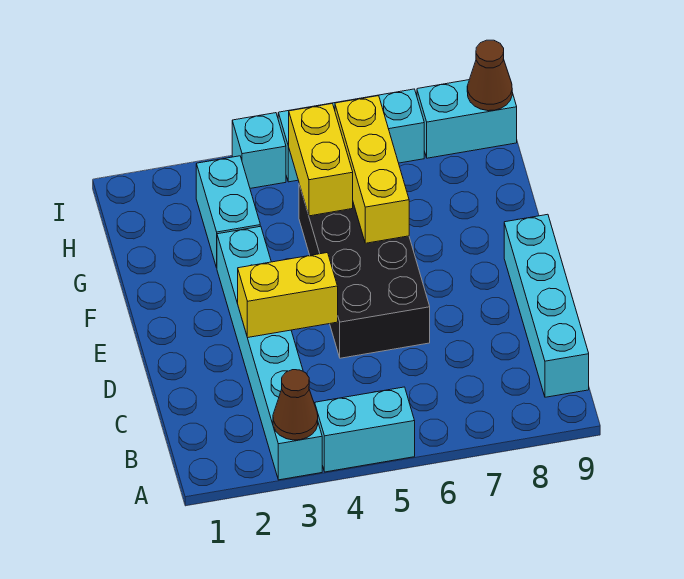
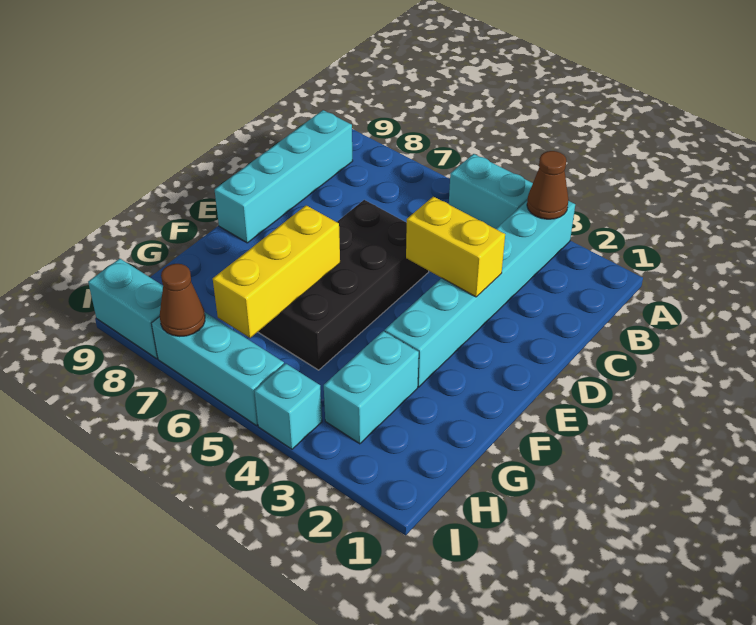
yellow 1x2 brick [289,104,353,216] -> none
brown 1x1 cone [467,40,512,111] -> brown 1x1 cone moved to [160,264,205,337]

